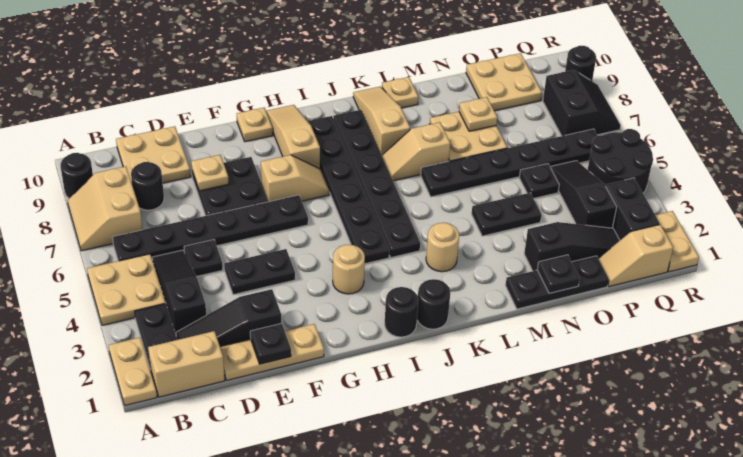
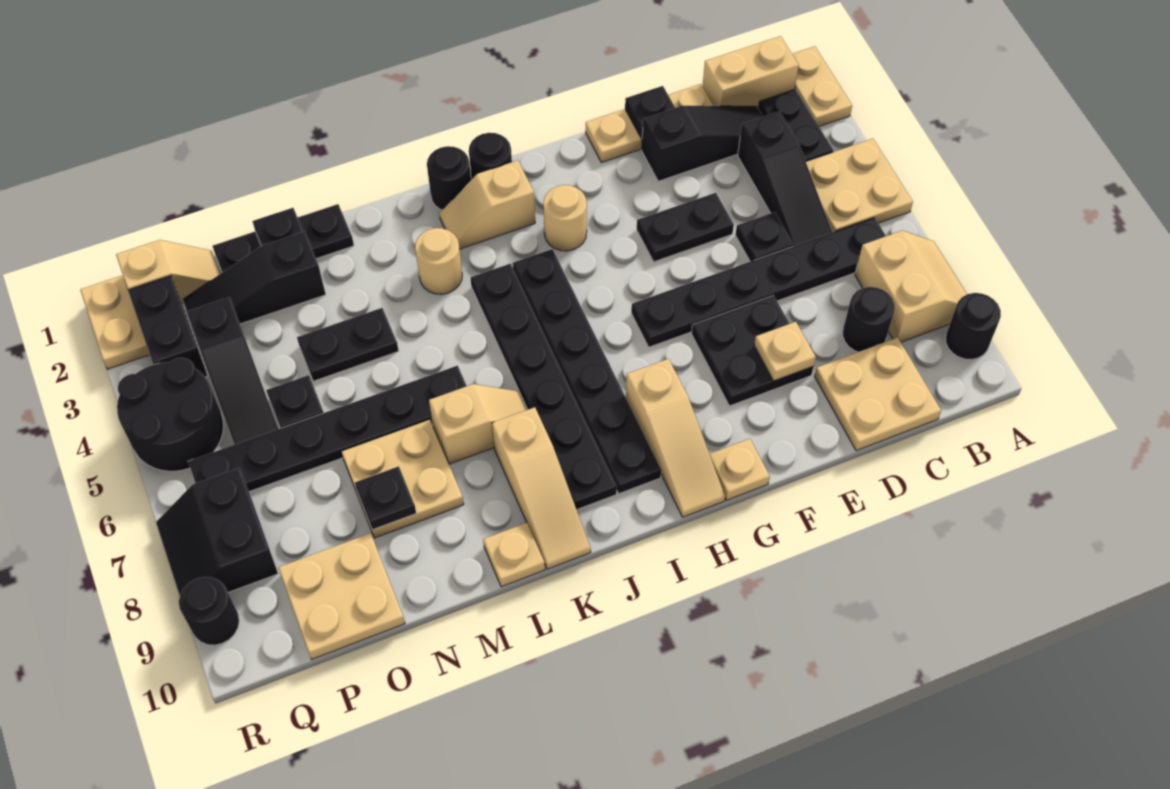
tan 1x2 slope [261,155,329,202] -> tan 1x2 slope moved to [439,160,535,249]
tan 1x1 plate [459,97,497,131] -> black 1x1 plate [355,466,416,530]

